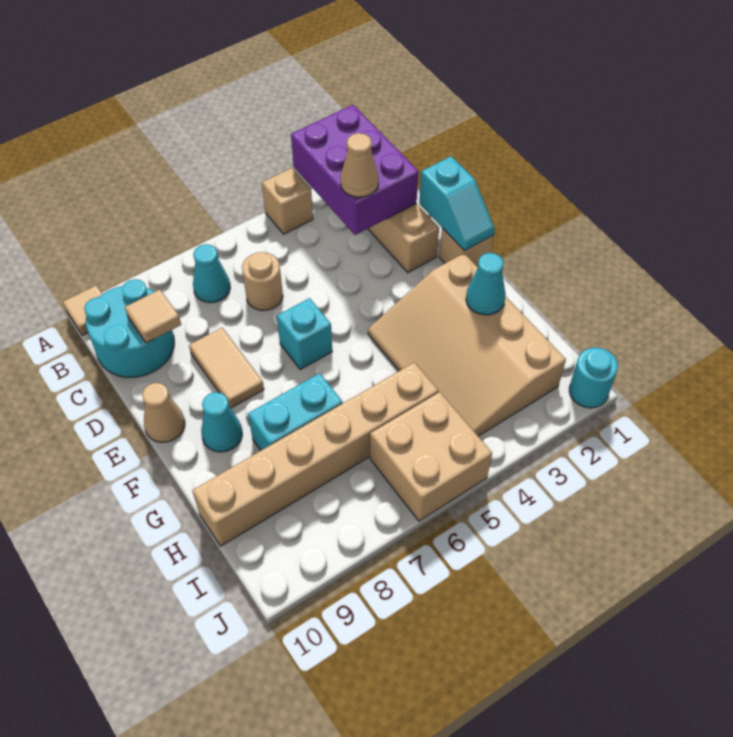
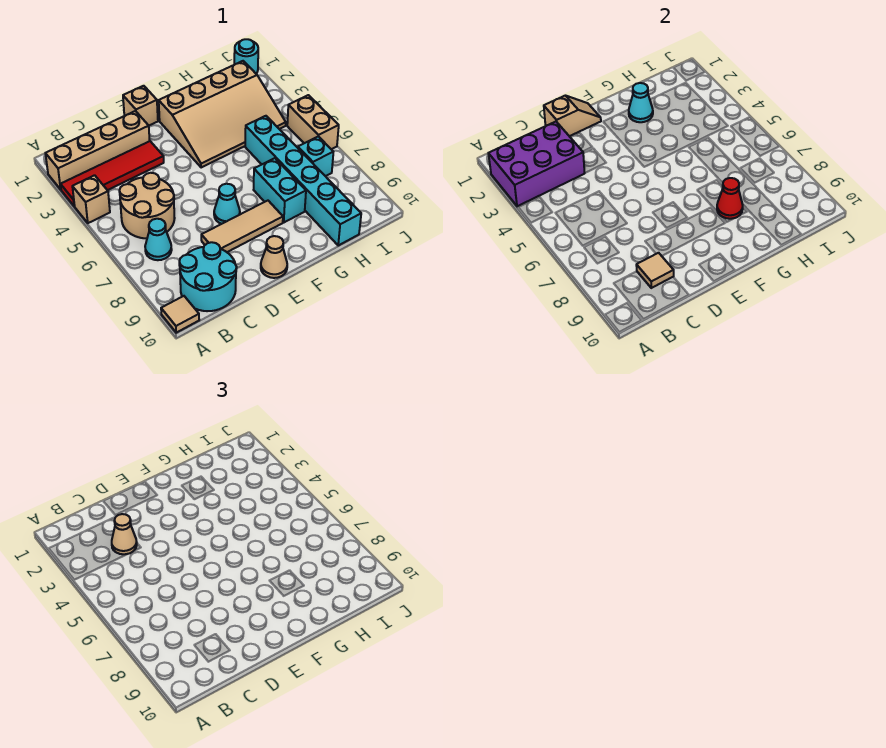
none -> red 1x4 tile [61,141,164,206]
tan 1x1 round brick [242,252,283,311] -> tan 2x2 round brick [119,173,175,238]
cyan 1x2 slope [419,156,495,251] -> tan 1x2 slope [544,96,601,136]
tan 1x2 tile [189,328,264,408] -> tan 1x3 tile [201,201,283,252]
cyan 1x1 brick [277,298,332,369] -> cyan 1x1 brick moved to [298,136,333,176]
cyan 1x1 cone [201,392,242,452] -> cyan 1x1 cone moved to [214,184,240,224]
none -> red 1x1 cone [717,178,743,219]
tan 1x6 brick [192,362,438,546] -> cyan 1x6 brick [245,116,361,245]
tan 2x2 brick [370,392,492,521] -> tan 1x2 brick [287,95,339,149]

